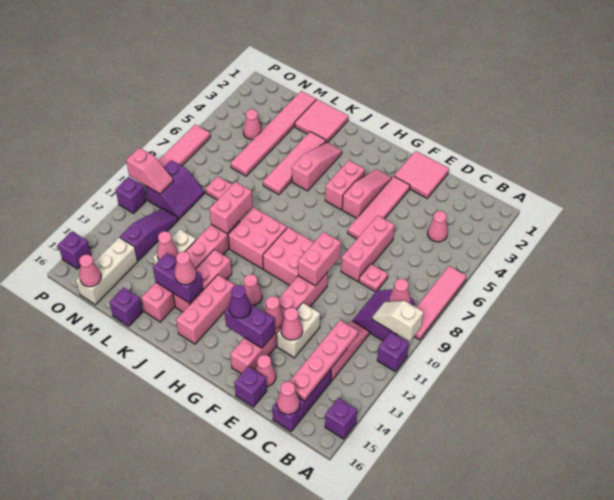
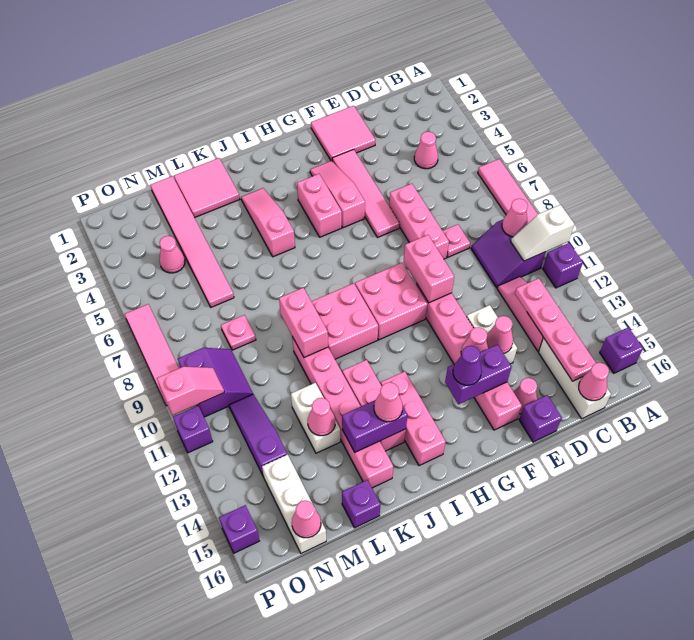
purple 1x3 brick [272,369,331,431] -> white 1x3 brick [538,338,611,419]
pink 1x1 cone [243,274,262,306] -> none
pink 1x4 tile [263,132,326,195] -> none

